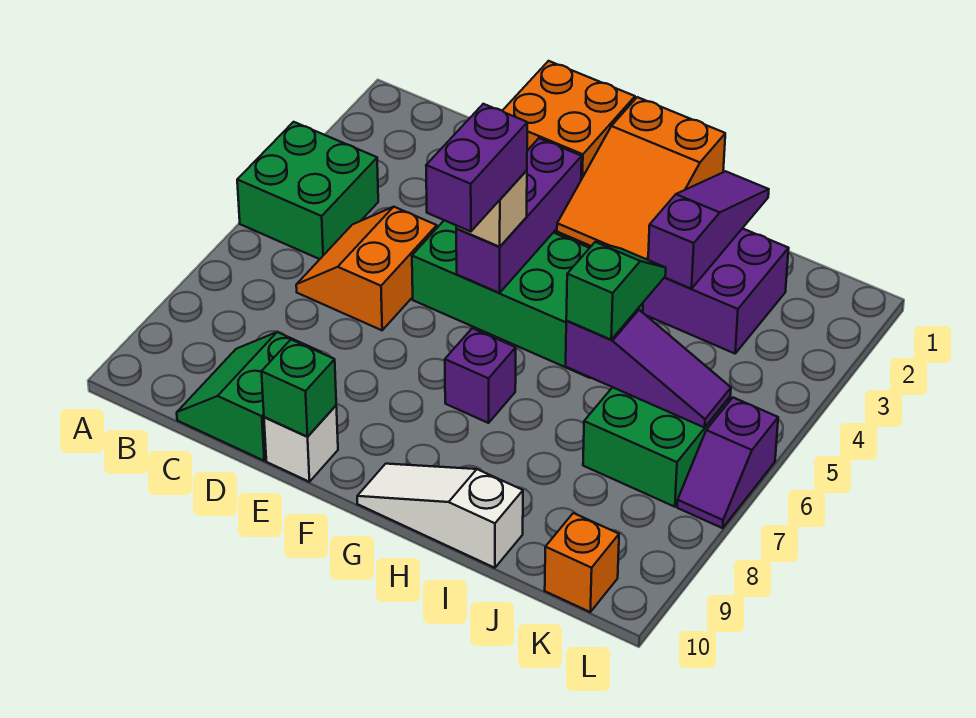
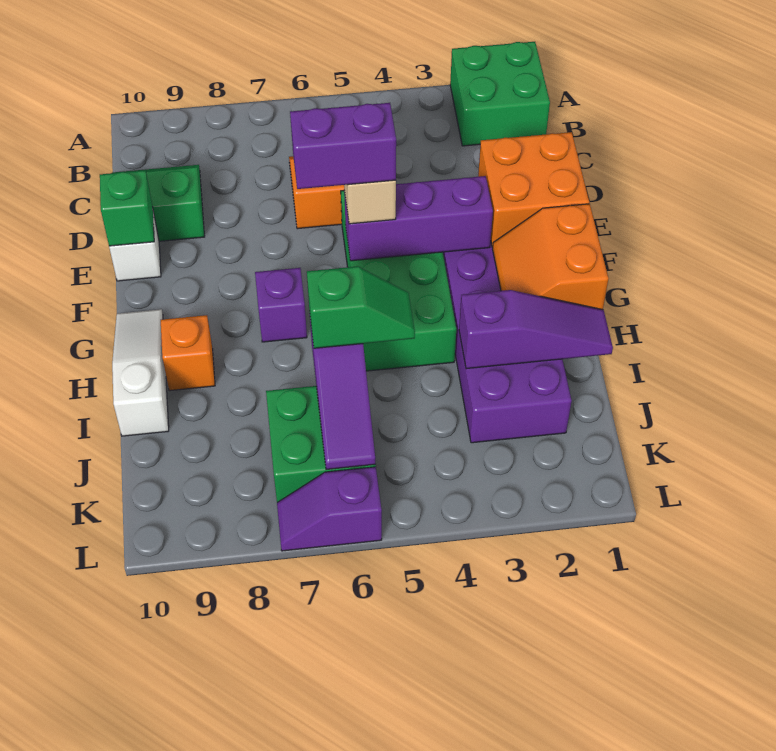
green 2x2 brick [237,122,378,259] -> green 2x2 brick moved to [450,42,550,146]
orange 2x3 slope [557,97,725,260] -> orange 2x2 slope [493,204,609,310]
orange 1x1 brick [545,513,619,612] -> orange 1x1 brick moved to [161,315,215,391]

